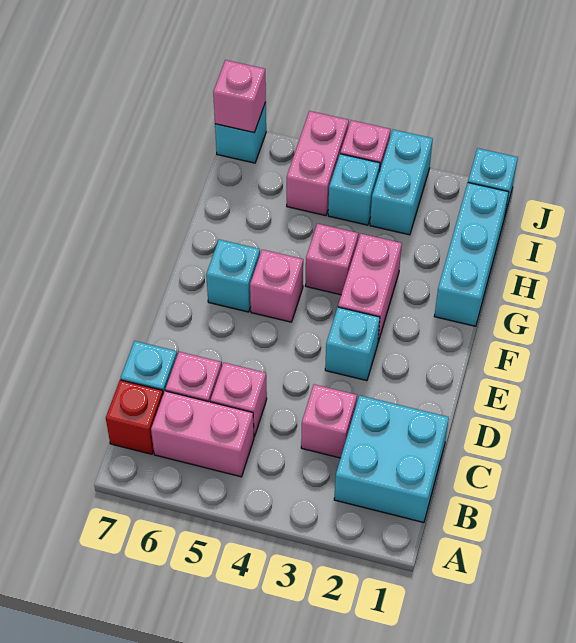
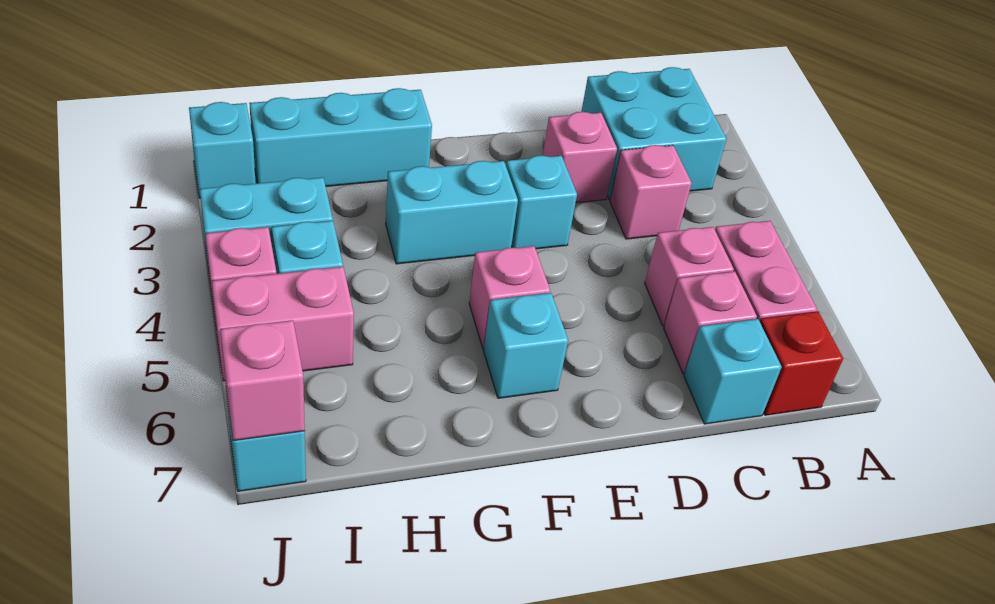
pink 1x2 brick [338,234,402,342] -> cyan 1x2 brick [386,161,518,264]
pink 1x1 brick [305,224,358,295] -> pink 1x1 brick moved to [543,112,617,203]

